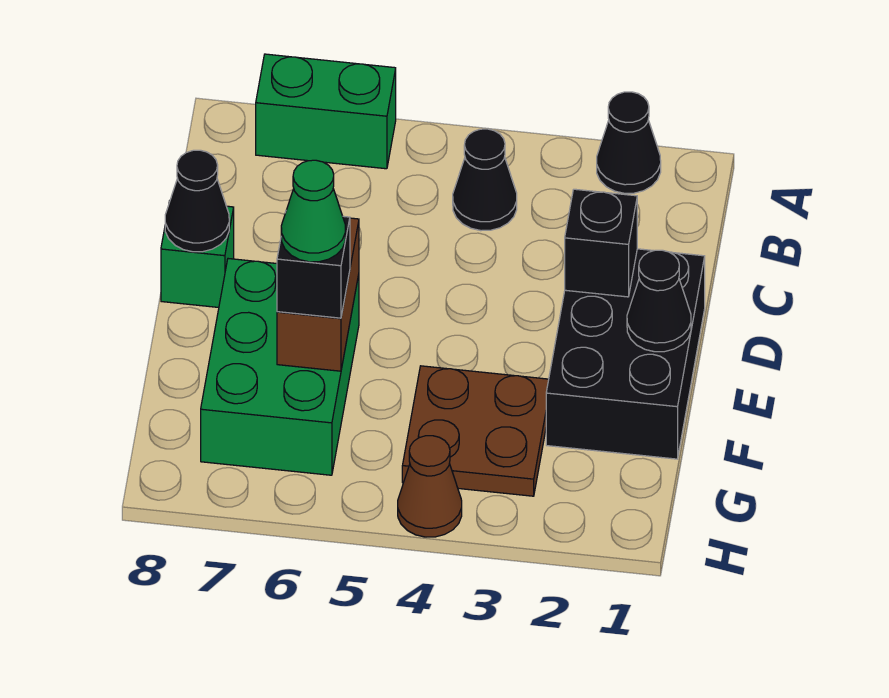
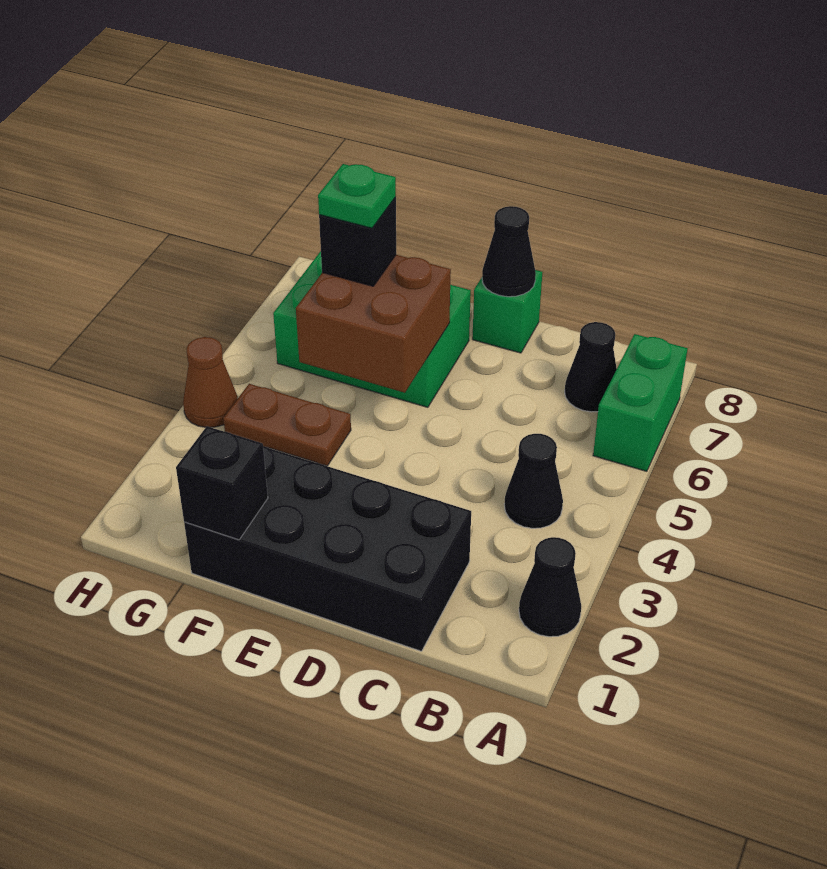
black 2x3 brick [546,249,705,459] -> black 2x4 brick [184,446,471,651]
black 1x1 brick [565,189,637,297] -> black 1x1 brick moved to [176,426,268,540]
black 1x1 cone [627,250,691,352] -> black 1x1 cone moved to [565,322,617,412]
brown 1x2 brick [277,218,359,371] -> brown 2x2 brick [296,255,451,393]
brown 2x2 plate [402,366,549,496] -> brown 1x2 plate [223,384,351,466]
green 1x1 cone [281,160,345,262] -> green 1x1 plate [318,164,396,228]

